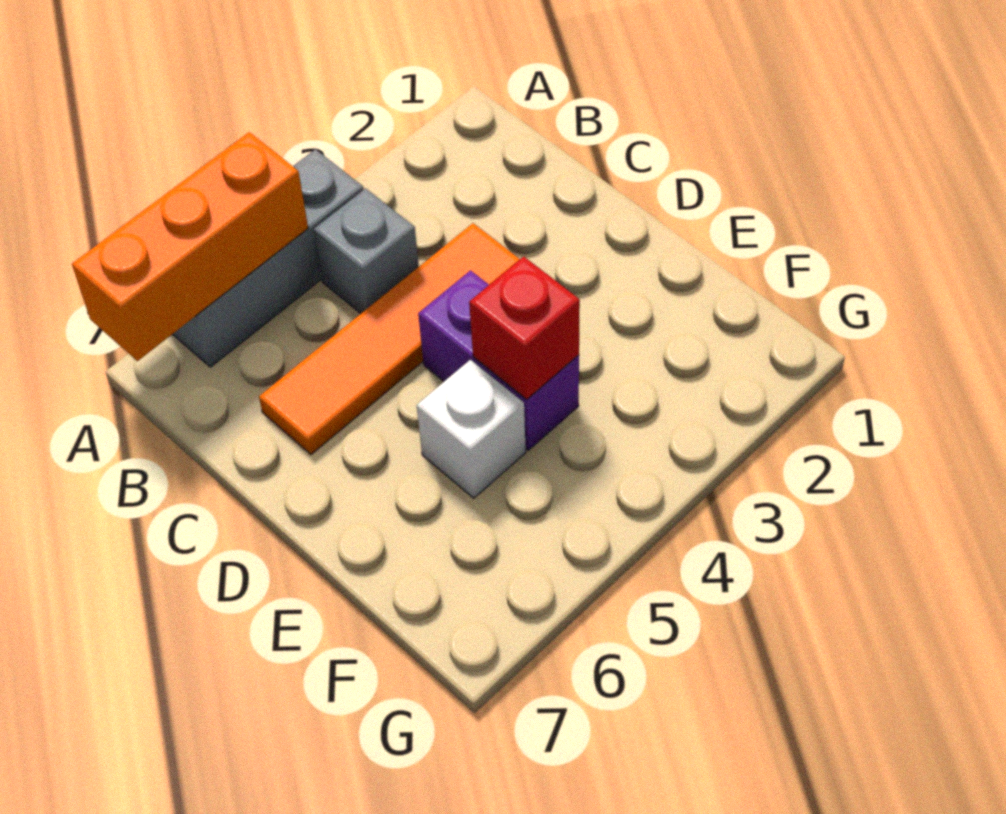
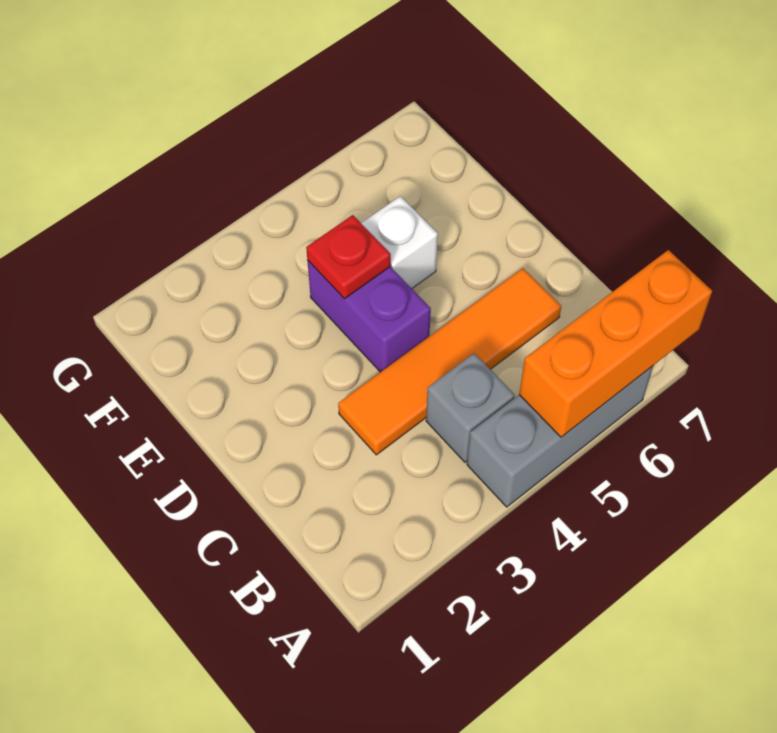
red 1x1 brick [469,256,580,399] -> red 1x1 plate [306,215,391,299]

